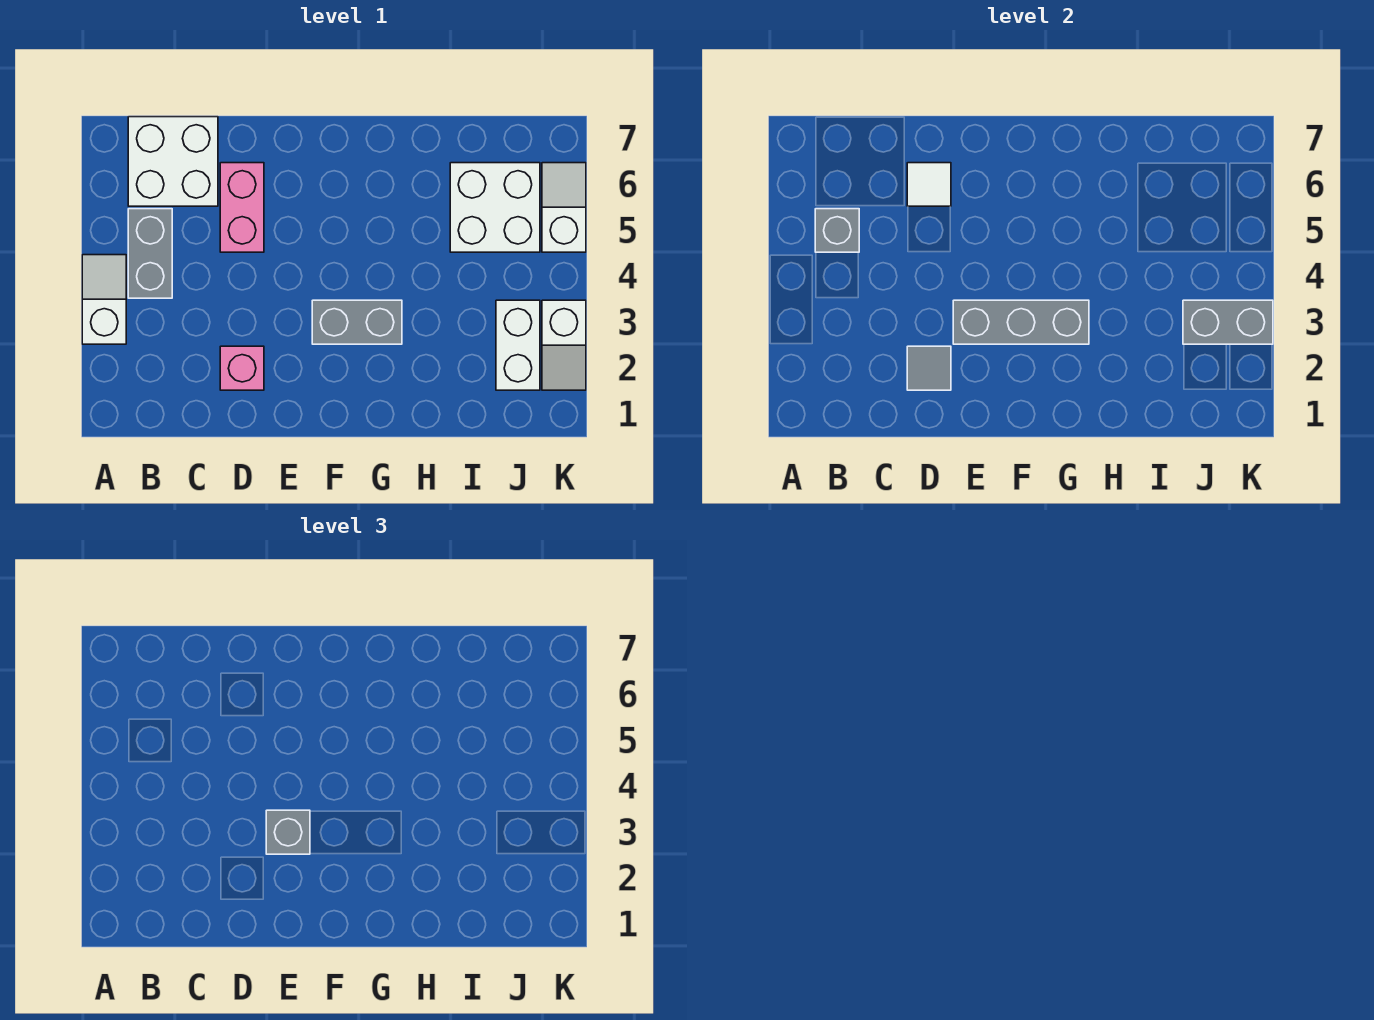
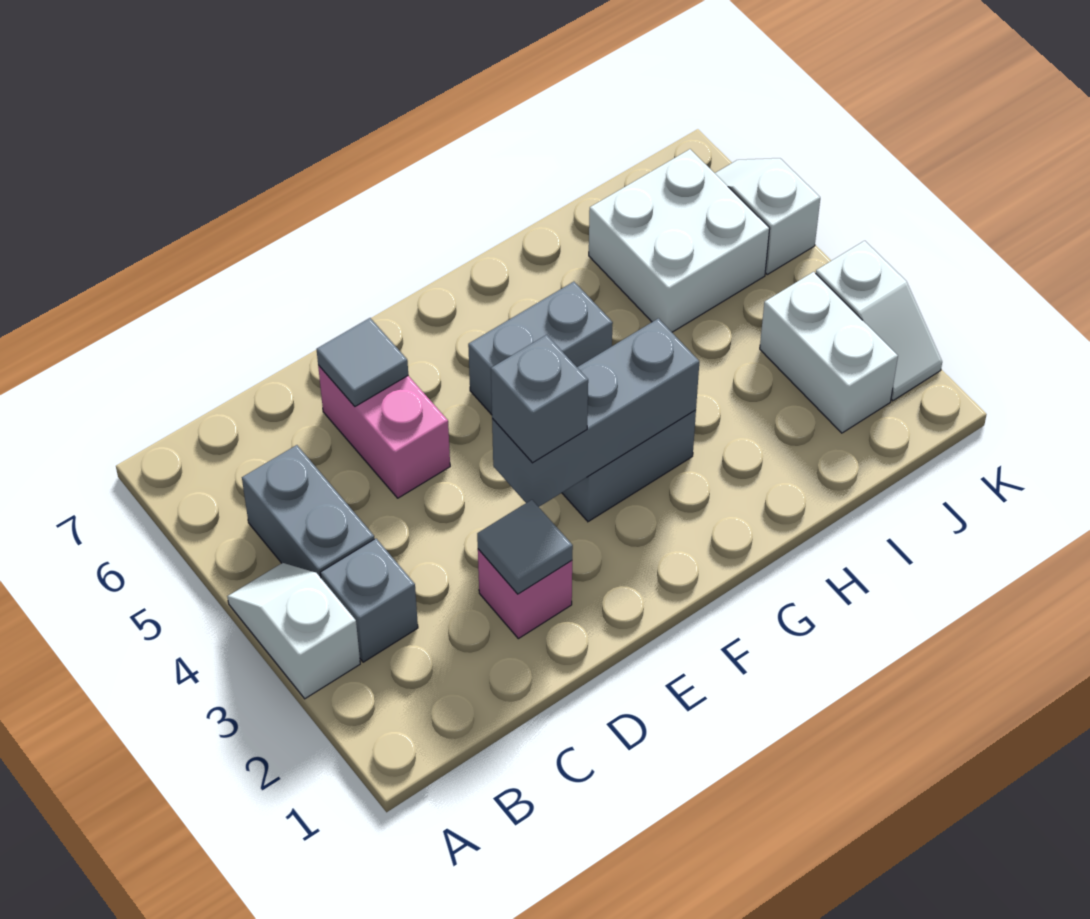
grey 1x1 brick [815,209,859,252] -> grey 1x1 brick moved to [320,539,418,662]
white 2x2 brick [128,117,218,206] -> none
white 1x1 tile [907,163,951,206] -> grey 1x1 tile [317,318,408,406]
grey 1x2 brick [1183,300,1273,344] -> grey 1x2 brick moved to [468,282,613,415]

